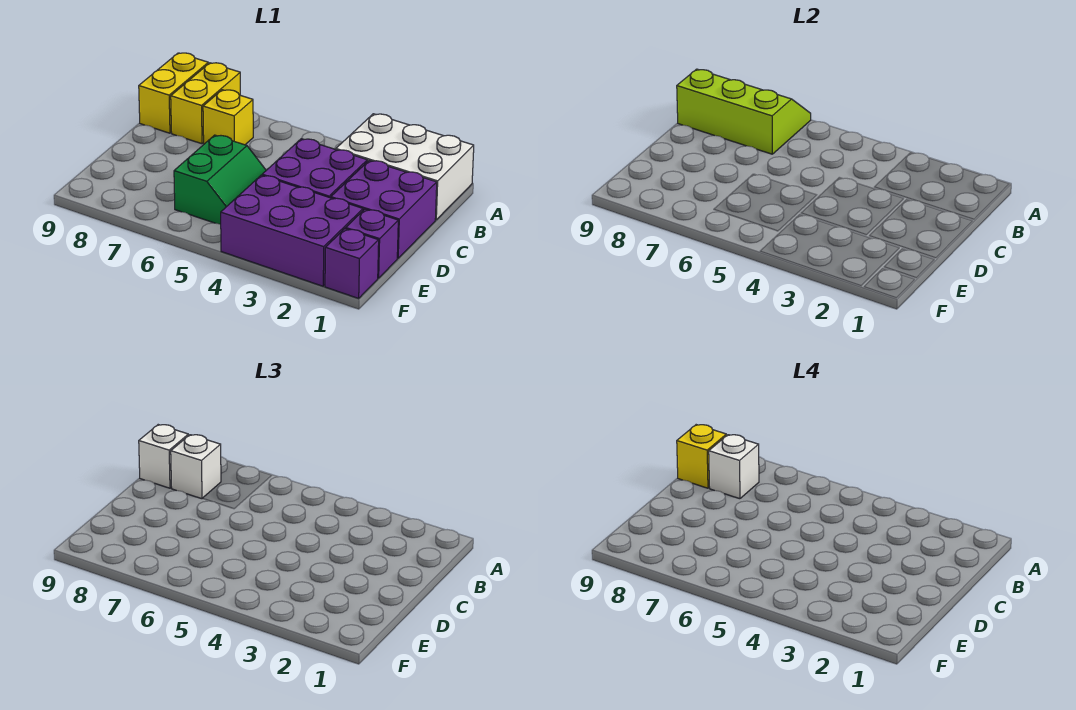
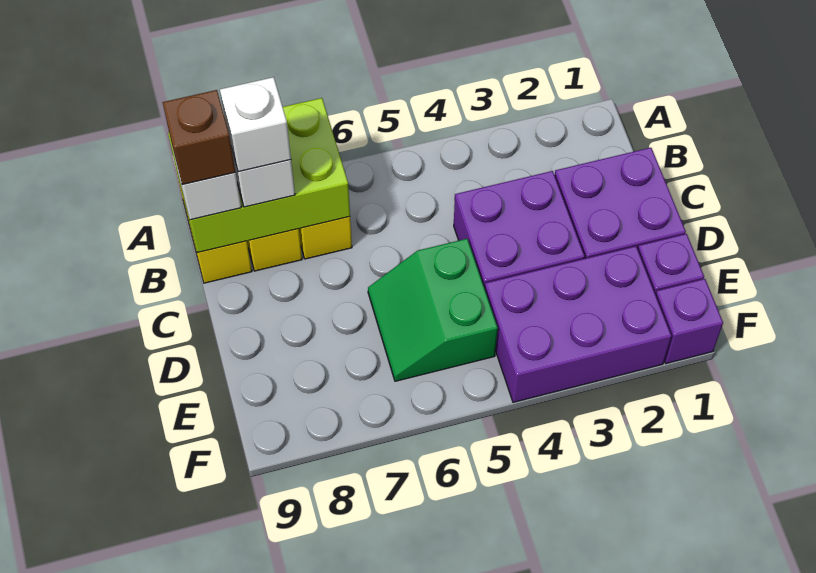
white 2x3 brick [336,114,474,220] -> none
lime 2x3 slope [677,69,811,154] -> lime 2x3 brick [168,98,350,253]
yellow 1x1 brick [677,425,726,488] -> brown 1x1 brick [163,90,235,185]
green 2x2 slope [174,135,266,225] -> green 2x2 slope turned to [368,239,498,381]

